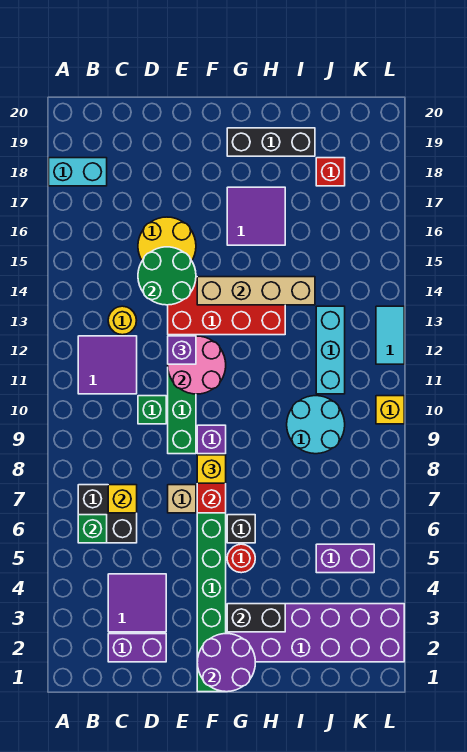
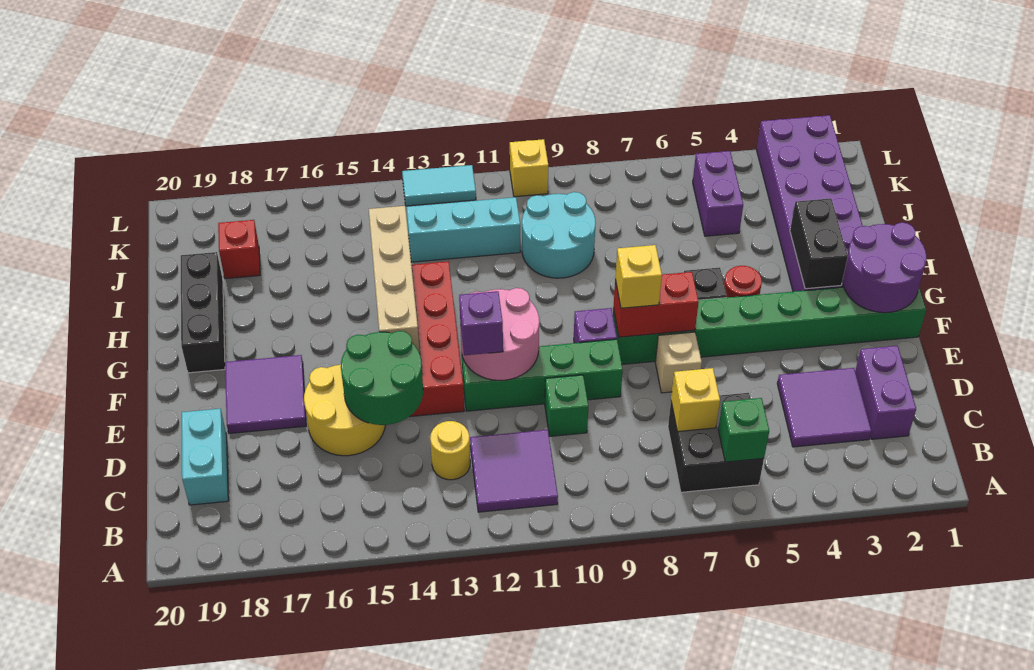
cyan 1x2 brick [49,158,107,186] -> cyan 1x2 brick moved to [182,409,228,505]
purple 2x2 tile [227,187,285,245] -> purple 2x2 tile moved to [225,355,306,433]

